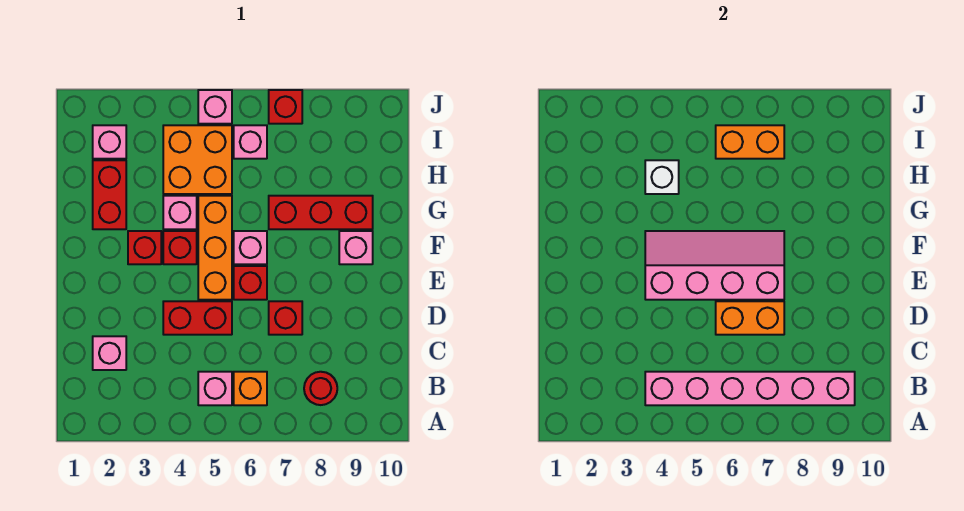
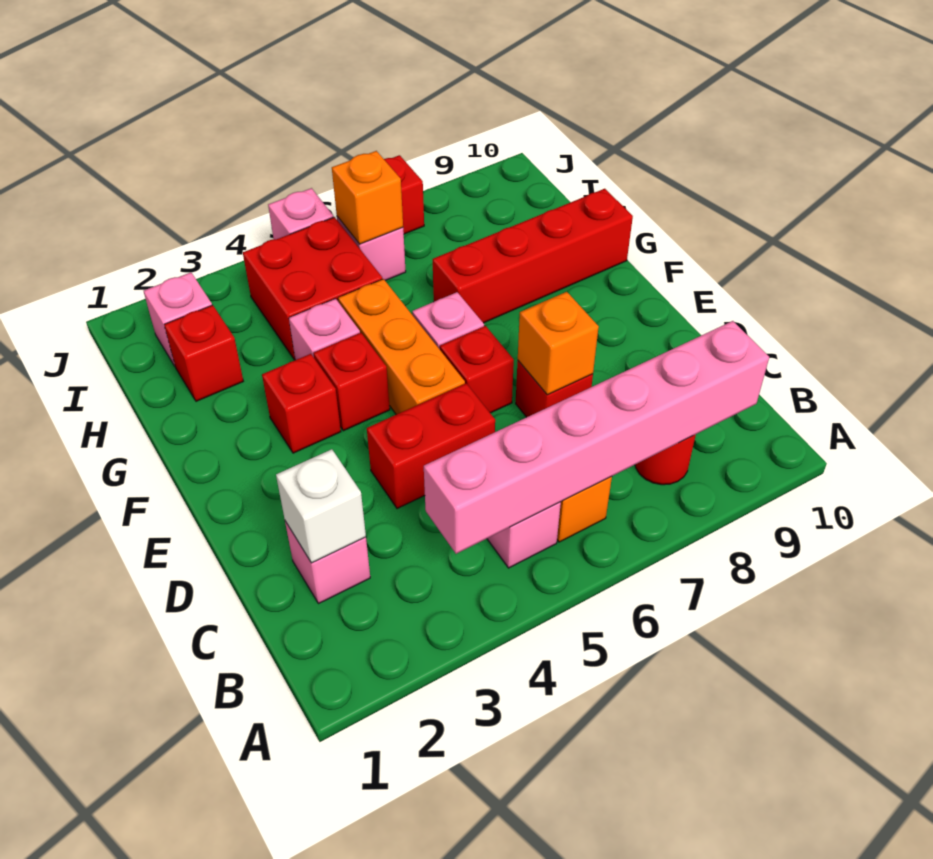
orange 1x2 brick [716,301,784,335] -> orange 1x1 brick [518,292,599,395]
pink 2x4 slope [645,231,784,300] -> none
pink 1x1 brick [339,231,373,264] -> none
red 1x2 brick [93,160,126,229] -> red 1x1 brick [164,305,243,401]
red 1x3 brick [269,196,373,229] -> red 1x4 brick [433,189,633,323]
orange 2x2 brick [163,125,232,194] -> red 2x2 brick [243,217,382,360]
white 1x1 brick [645,160,679,194] -> white 1x1 brick moved to [276,449,366,563]
orange 1x2 brick [716,125,784,159] -> orange 1x1 brick [332,151,403,244]

